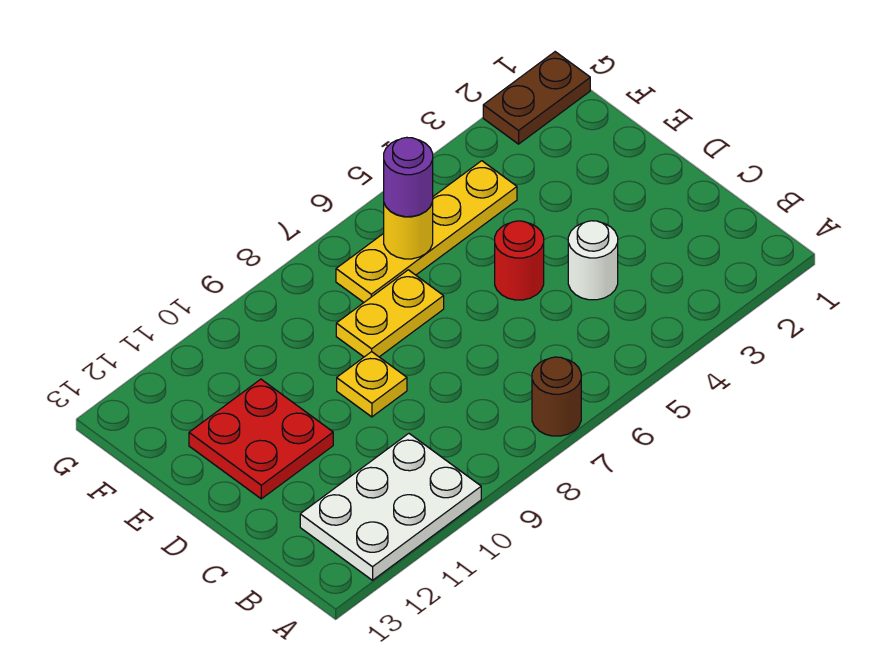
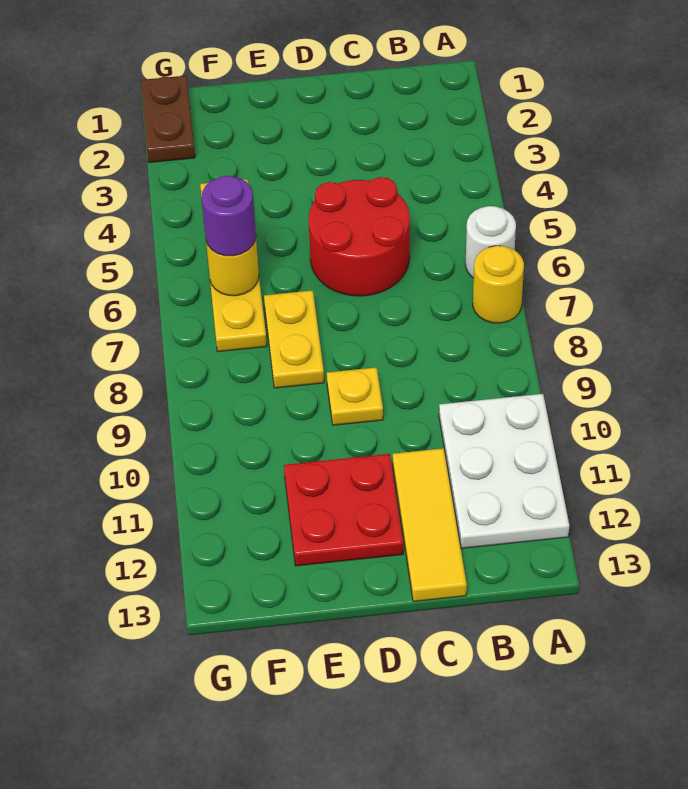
brown 1x1 round brick [532,357,581,436] -> yellow 1x1 round brick [473,246,524,323]
white 1x1 round brick [568,221,618,300] -> white 1x1 round brick moved to [466,206,516,278]
none -> yellow 1x3 tile [393,448,467,601]
red 1x1 round brick [495,221,544,300] -> red 2x2 round brick [309,177,410,296]

